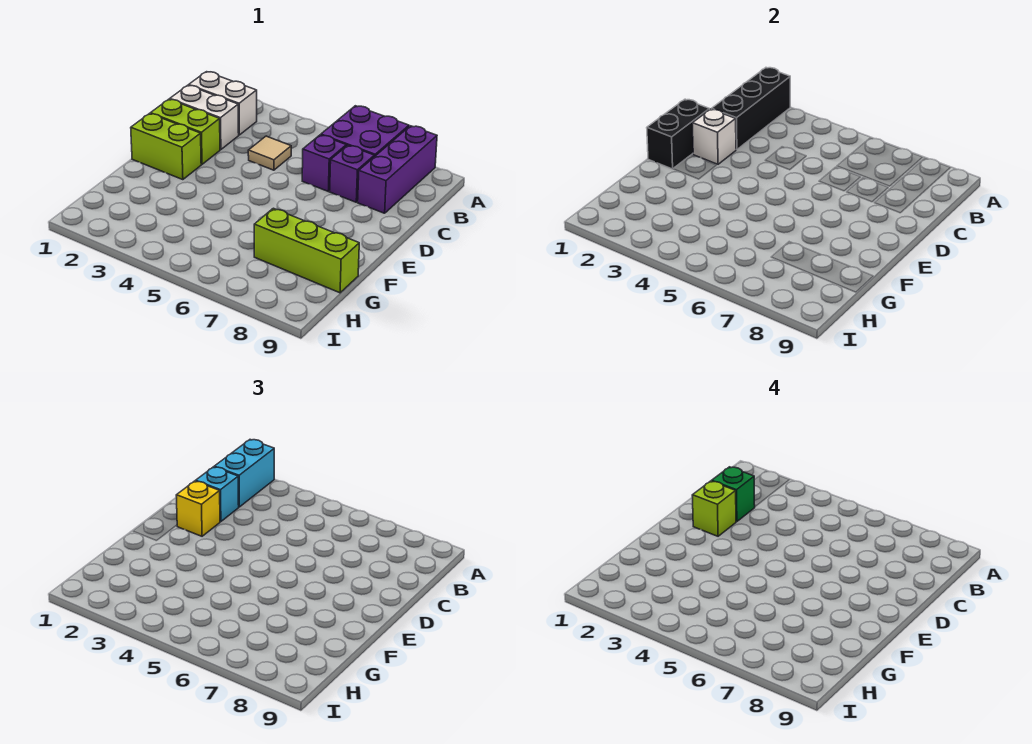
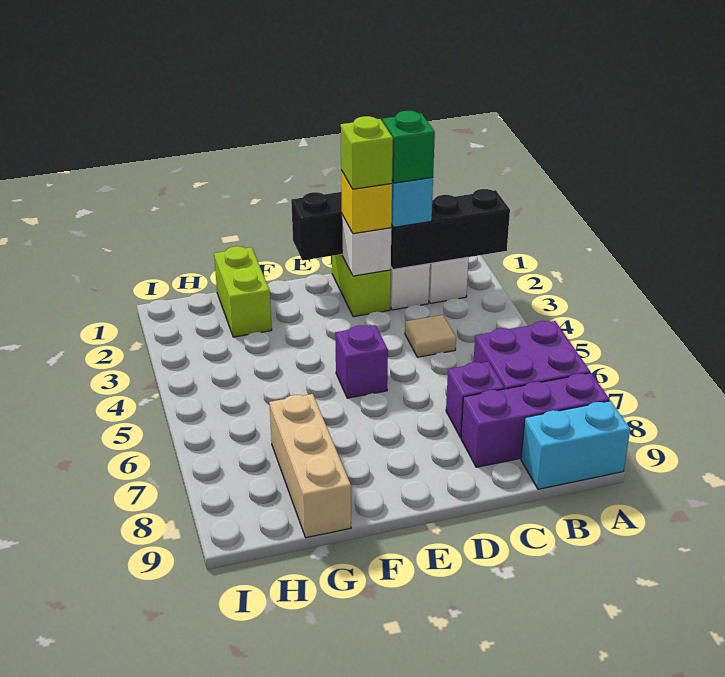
cyan 1x2 brick [214,440,274,507] -> cyan 1x2 brick moved to [521,401,630,489]
purple 1x1 brick [302,135,346,191] -> purple 1x1 brick moved to [335,325,388,398]
lime 1x2 brick [131,114,201,180] -> lime 1x2 brick moved to [214,246,272,337]
lime 1x3 brick [254,208,359,293] -> tan 1x3 brick [269,394,351,538]

